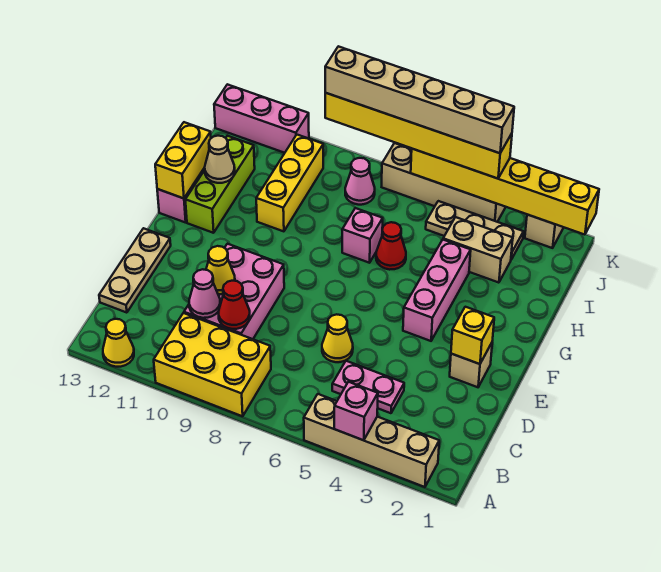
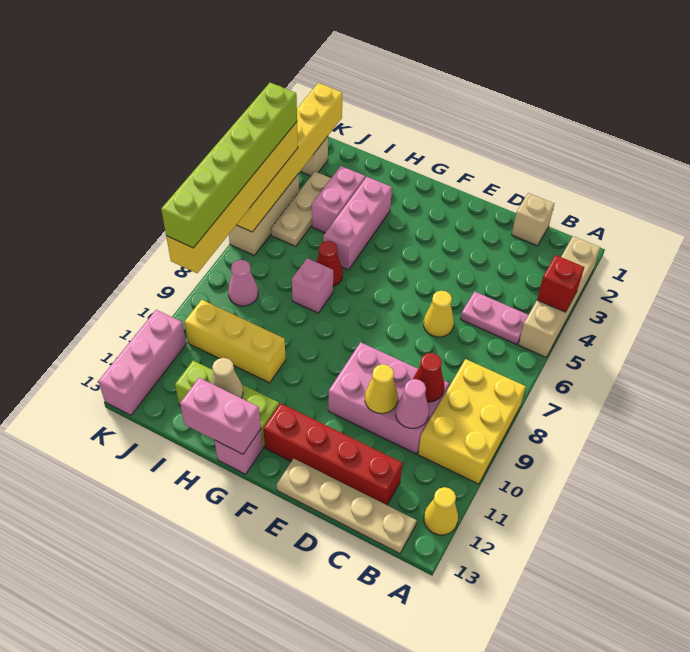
pink 1x1 brick [334,382,378,440] -> red 1x1 brick [537,255,584,312]
pink 1x2 plate [332,361,404,413] -> pink 1x2 plate turned to [461,292,528,344]
none -> red 1x4 brick [263,403,402,505]
tan 1x3 plate [99,228,171,313] -> tan 1x4 plate [277,458,417,554]
tan 1x1 brick [450,343,492,387] -> tan 1x1 brick moved to [512,193,554,246]
yellow 1x1 brick [451,307,494,364] -> none
pink 1x3 brick [403,240,471,341] -> pink 1x3 brick turned to [323,177,392,270]
yellow 1x2 brick [155,122,211,198] -> pink 1x2 brick [180,378,261,454]
tan 1x2 brick [443,217,513,283] -> pink 1x2 brick [312,166,365,233]
tan 1x4 brick [382,143,506,222] -> tan 1x3 brick [229,174,299,255]
tan 1x6 brick [325,46,514,153] -> lime 1x6 brick [161,83,297,248]

